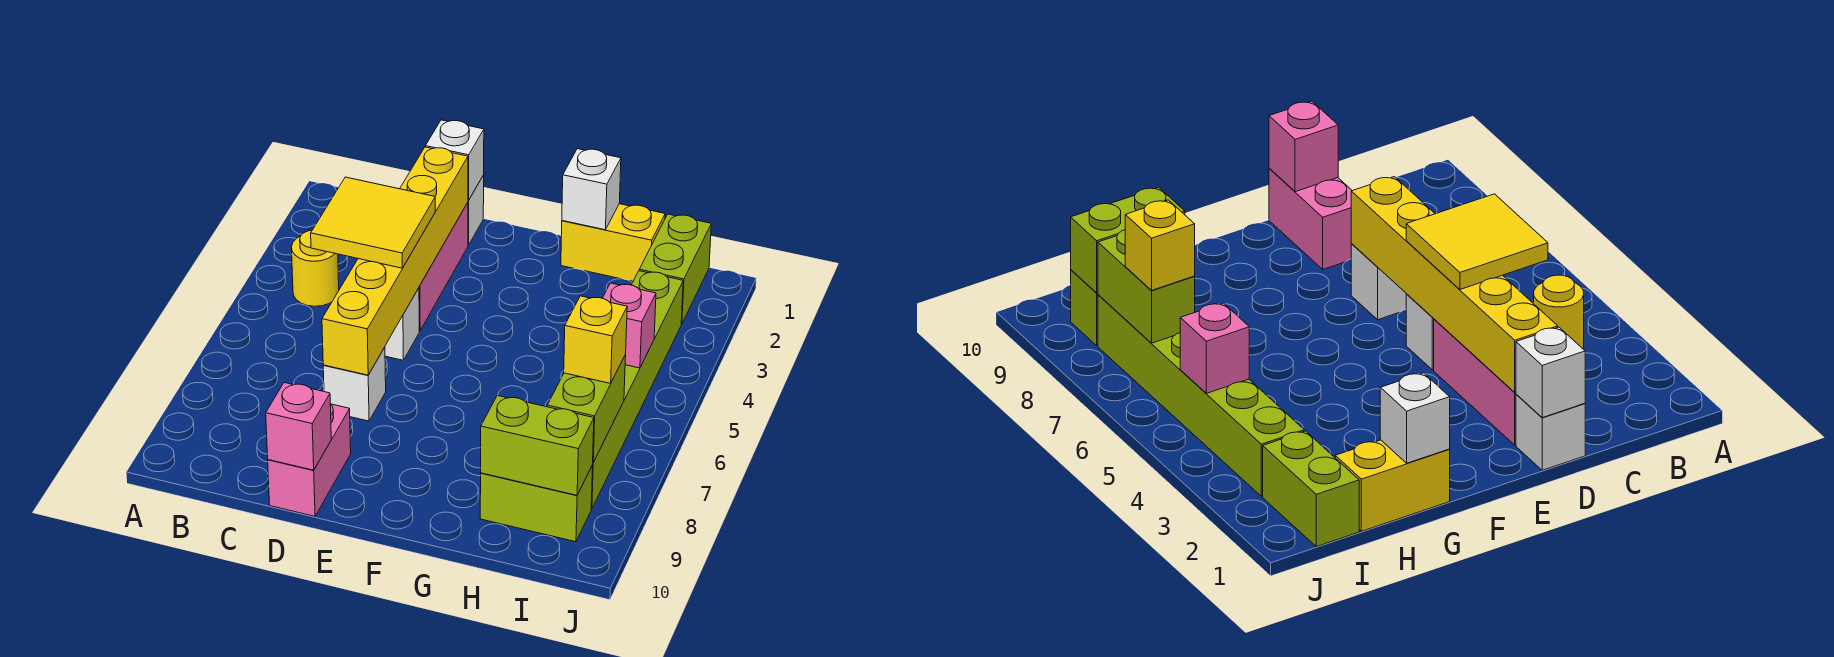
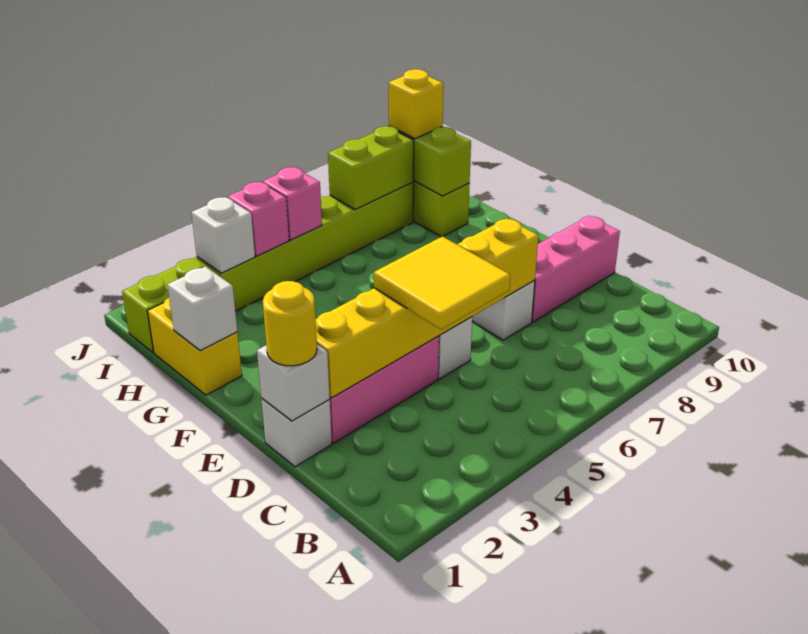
yellow 1x1 round brick [292,230,339,306] -> yellow 1x1 round brick moved to [263,281,317,366]
pink 1x2 brick [268,404,351,516] -> pink 1x3 brick [532,216,620,322]
pink 1x1 brick [266,382,331,470] -> pink 1x1 brick moved to [228,182,289,256]
none -> white 1x1 brick [191,197,255,273]
yellow 1x1 brick [564,296,627,383] -> yellow 1x1 brick moved to [389,69,443,139]

